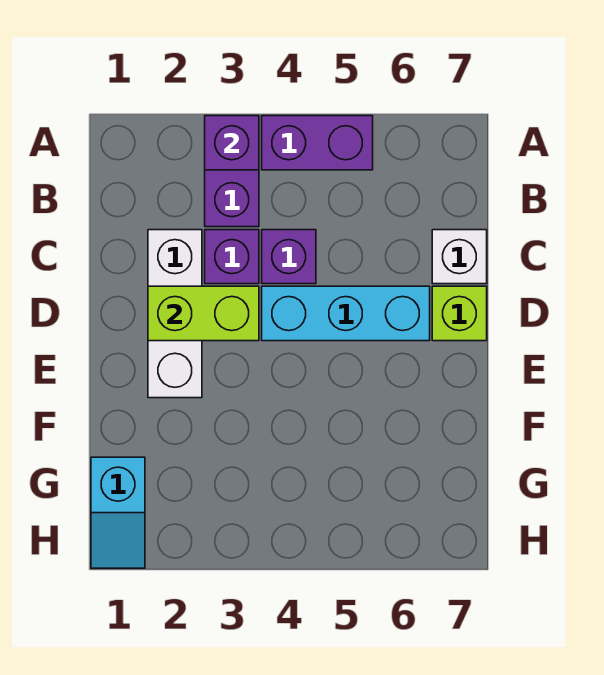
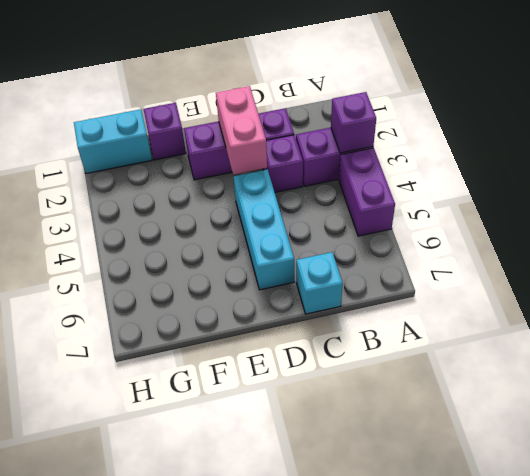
white 1x3 brick [148,230,202,398] -> purple 1x3 brick [184,108,294,180]
purple 1x1 brick [262,230,316,284] -> purple 1x1 brick moved to [143,103,186,160]
white 1x1 brick [432,230,487,284] -> cyan 1x1 brick [296,252,343,314]
lime 1x2 brick [148,286,259,341] -> pink 1x2 brick [216,86,267,175]
lime 1x1 brick [432,286,487,341] -> none
cyan 1x2 slope [91,457,145,568] -> cyan 1x2 brick [74,109,152,173]

